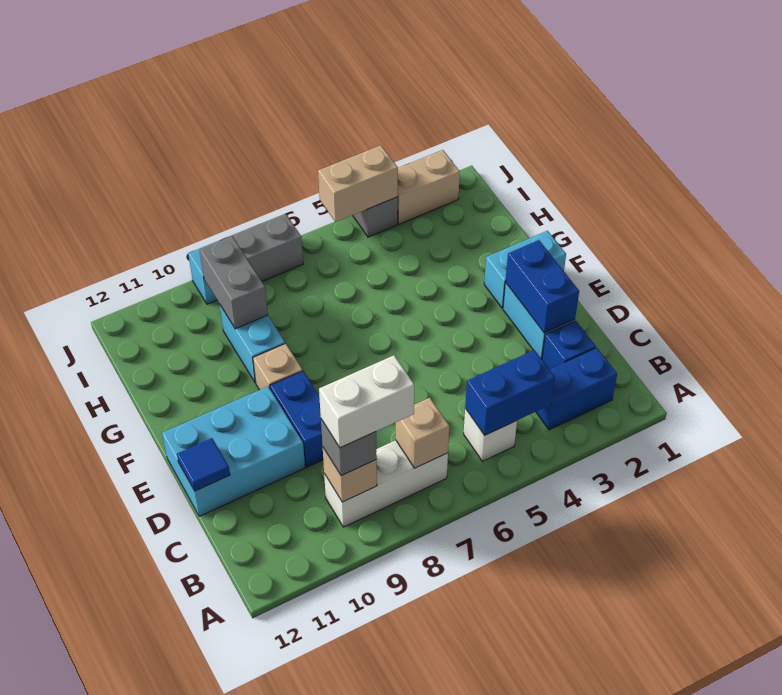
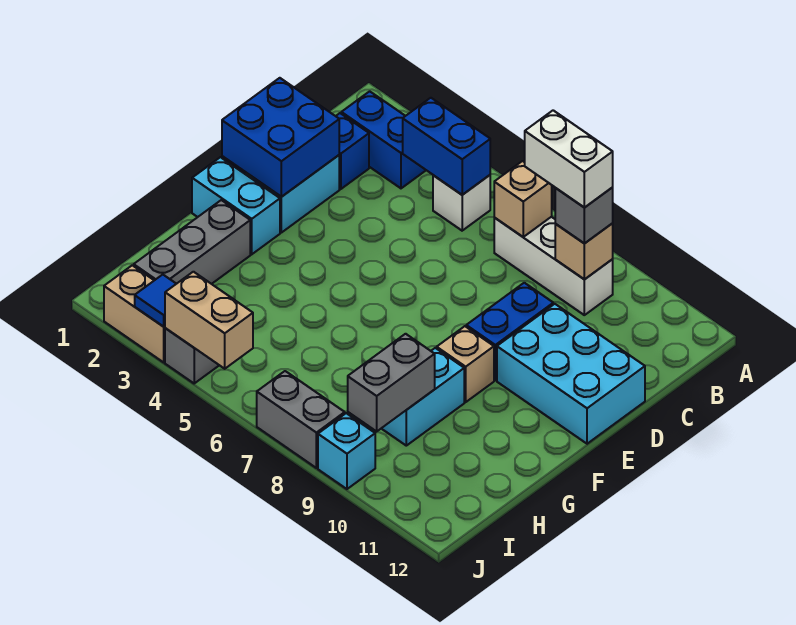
blue 1x2 brick [505,240,579,333] -> blue 2x2 brick [222,78,339,197]
blue 1x1 tile [177,438,230,491] -> blue 1x1 tile moved to [135,275,176,327]
none -> grey 1x3 brick [134,200,250,284]

